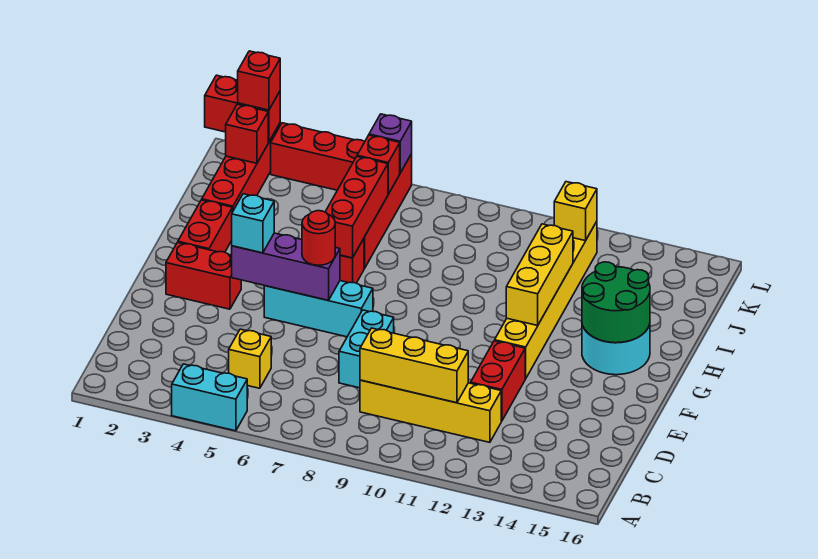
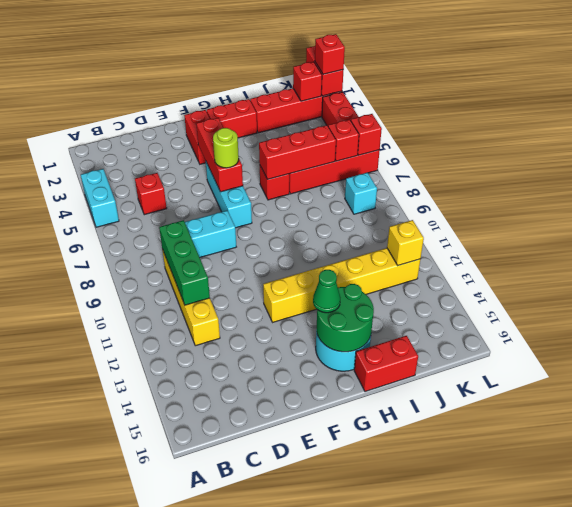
yellow 1x1 brick [229,329,271,388] -> red 1x1 brick [135,173,167,215]
yellow 1x3 brick [360,328,468,403] -> green 1x3 brick [159,220,210,305]
red 1x2 brick [471,341,525,421] -> red 1x2 brick moved to [354,336,418,392]
purple 1x3 brick [232,233,340,300] -> red 1x3 brick [196,118,243,192]
cyan 1x1 brick [232,194,274,253] -> cyan 1x1 brick moved to [345,173,377,214]
red 1x1 round brick [302,211,335,265] -> lime 1x1 round brick [213,128,239,168]
yellow 1x3 brick [506,224,573,325] -> none
none -> green 1x1 cone [313,270,340,313]
purple 1x1 brick [369,114,412,173] -> red 1x1 brick [351,114,382,155]

